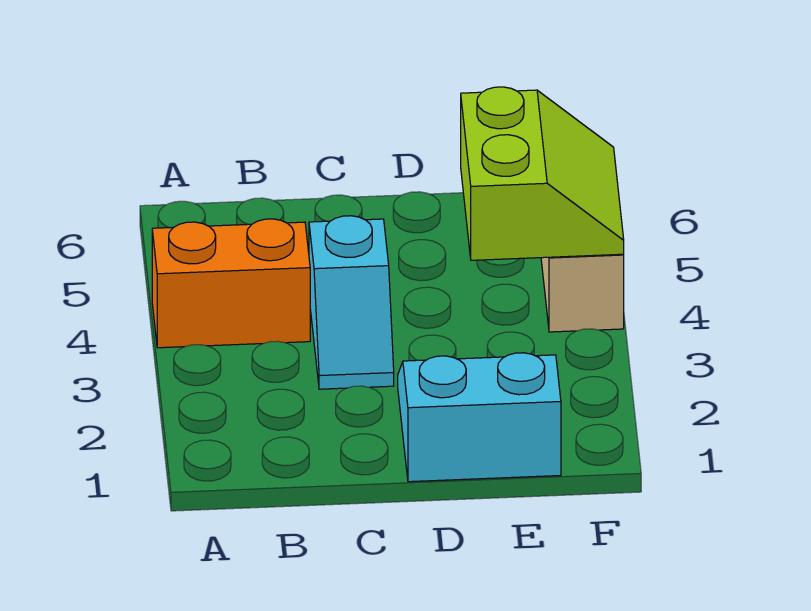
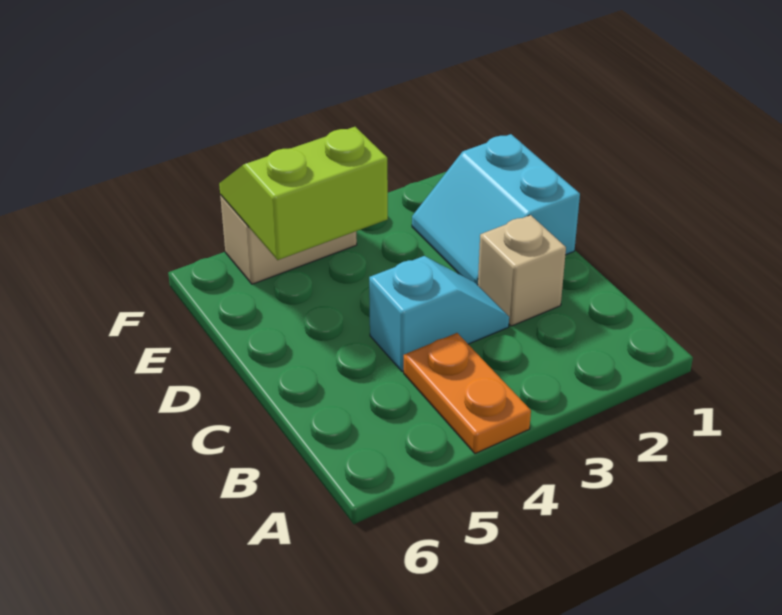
orange 1x2 brick [152,219,310,348] -> orange 1x2 plate [404,333,531,454]
none -> tan 1x1 brick [478,215,566,326]

